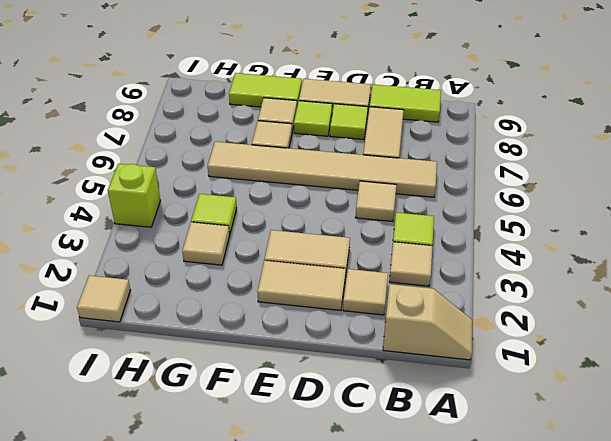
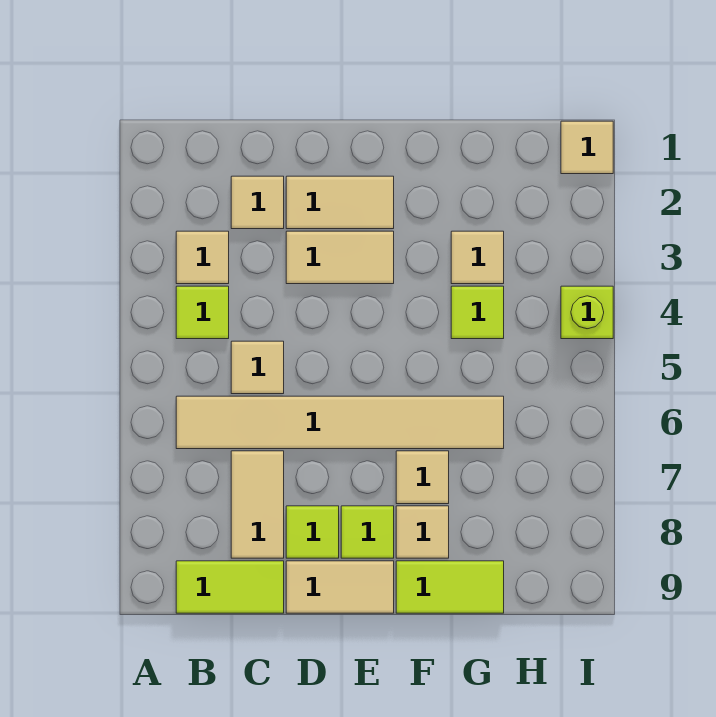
tan 1x2 slope [383,284,472,360] -> none

